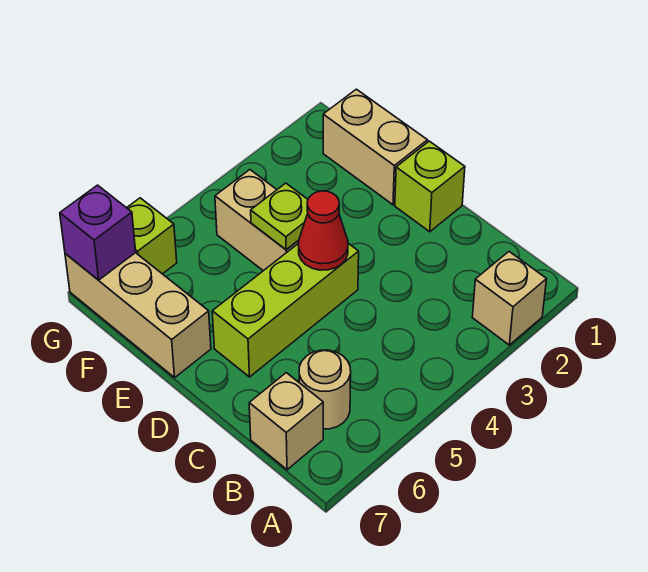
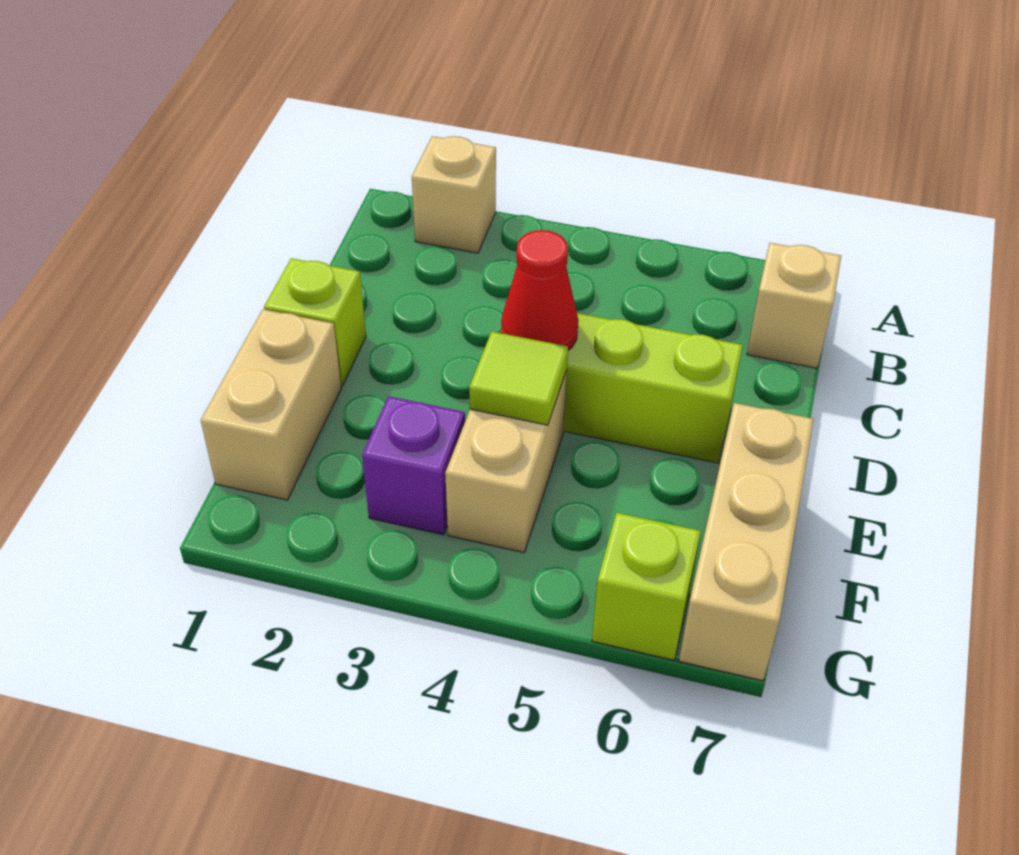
tan 1x1 round brick [299,350,351,429] -> none
lime 1x1 plate [251,183,308,250] -> lime 1x1 tile [469,331,568,425]
purple 1x1 brick [60,185,136,280] -> purple 1x1 brick moved to [362,396,465,535]

